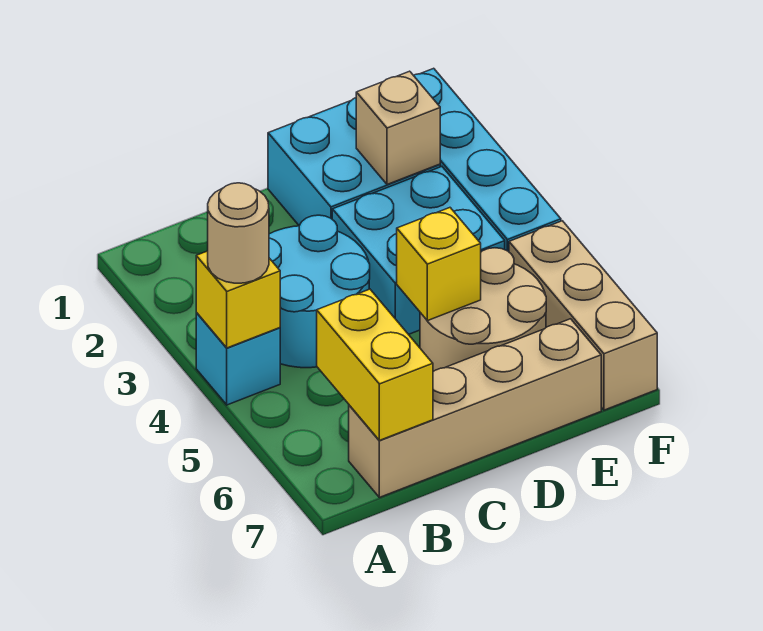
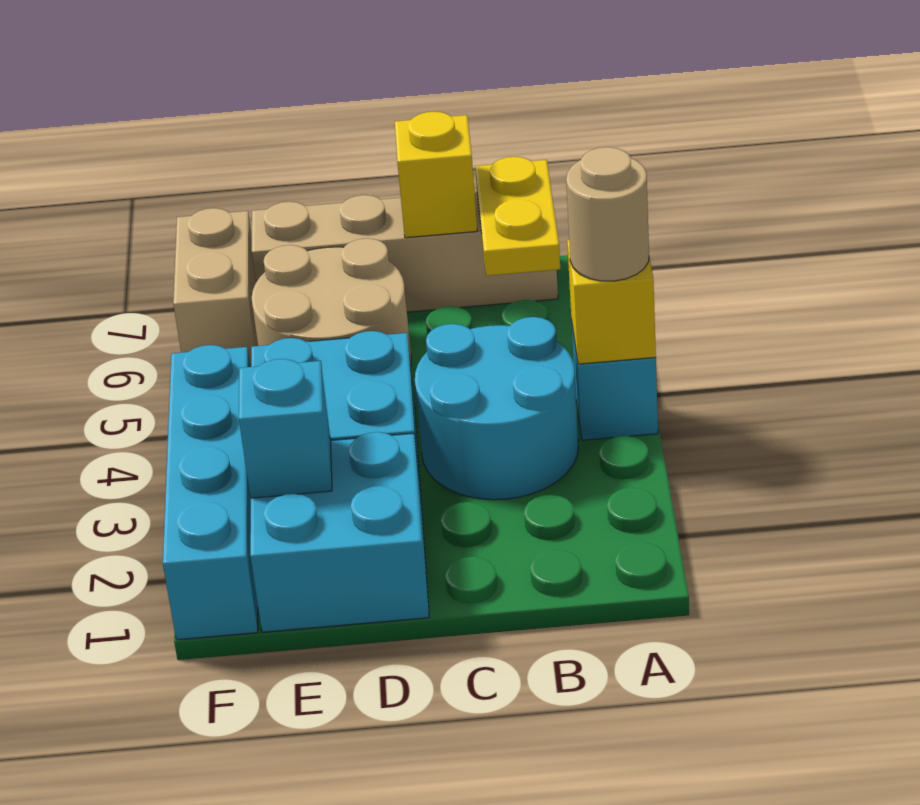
yellow 1x2 brick [317,289,433,440] -> yellow 1x2 plate [475,157,560,276]
yellow 1x1 brick [397,208,481,321] -> yellow 1x1 brick moved to [395,112,478,238]
tan 1x1 brick [356,71,440,185] -> cyan 1x1 brick [239,359,332,498]
tan 1x3 brick [509,221,657,410] -> tan 1x2 brick [173,208,258,367]

